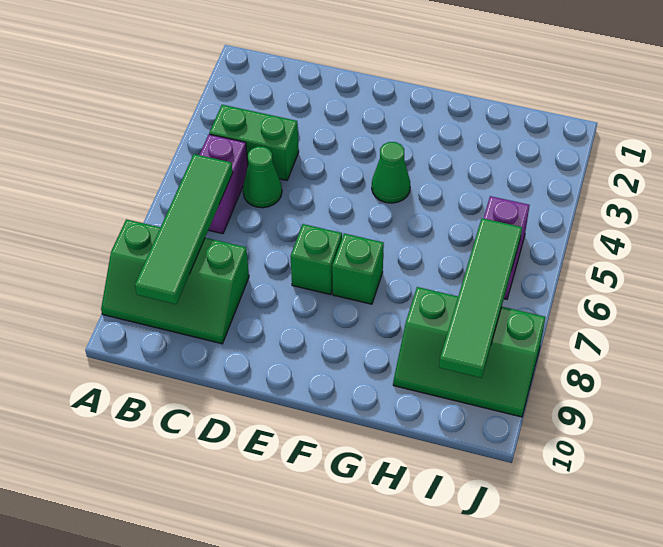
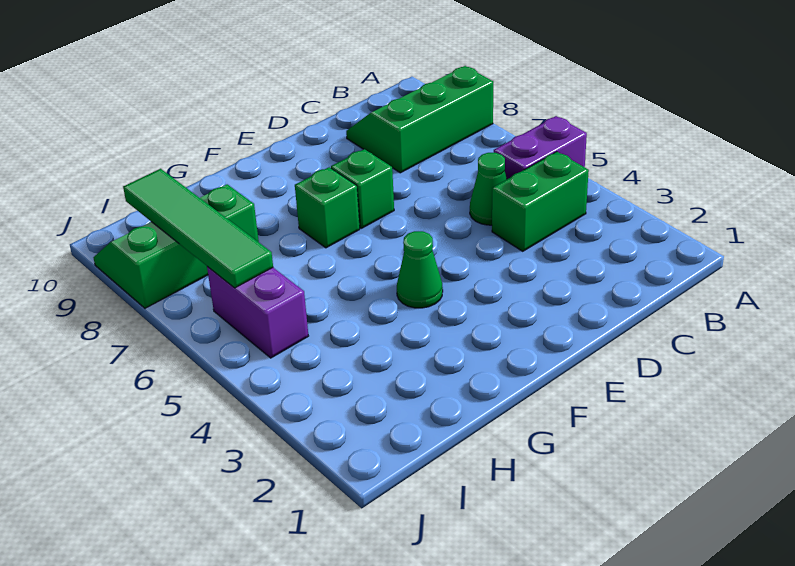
purple 1x2 brick [199,134,248,234] -> purple 1x2 brick turned to [494,116,587,179]
green 1x4 tile [135,154,233,304] -> none

